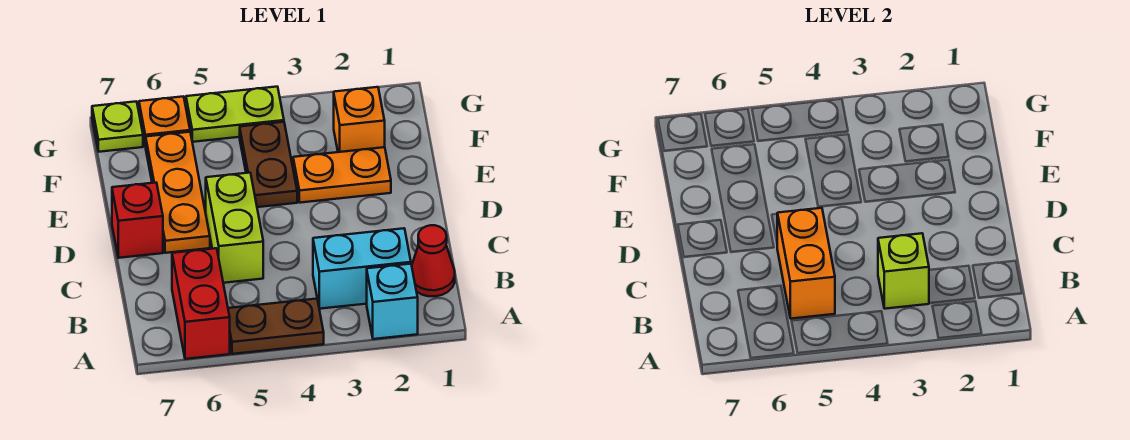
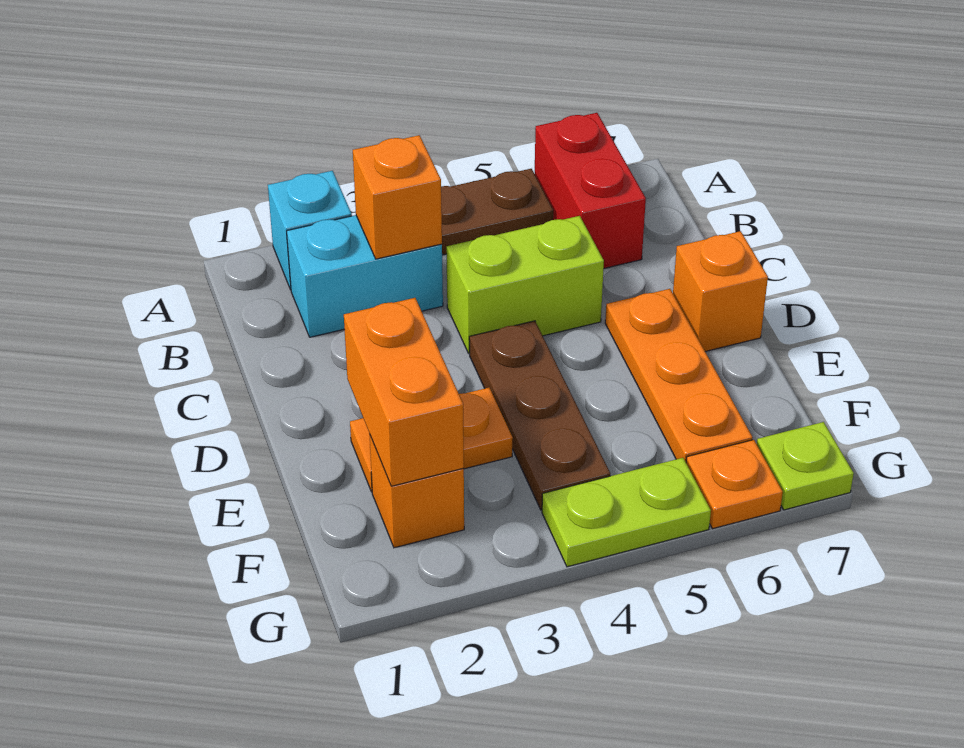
red 1x1 cone [412,225,455,296] -> none
lime 1x1 brick [878,233,929,309] -> orange 1x1 brick [353,135,442,259]
orange 1x2 brick [777,208,835,319] -> orange 1x2 brick moved to [344,298,464,486]
lime 1x2 brick [206,173,263,283] -> lime 1x2 brick turned to [446,216,604,353]
red 1x1 brick [112,183,163,258] -> orange 1x1 brick [673,231,768,351]
brown 1x2 plate [240,122,297,207] -> brown 1x3 plate [469,321,610,510]

